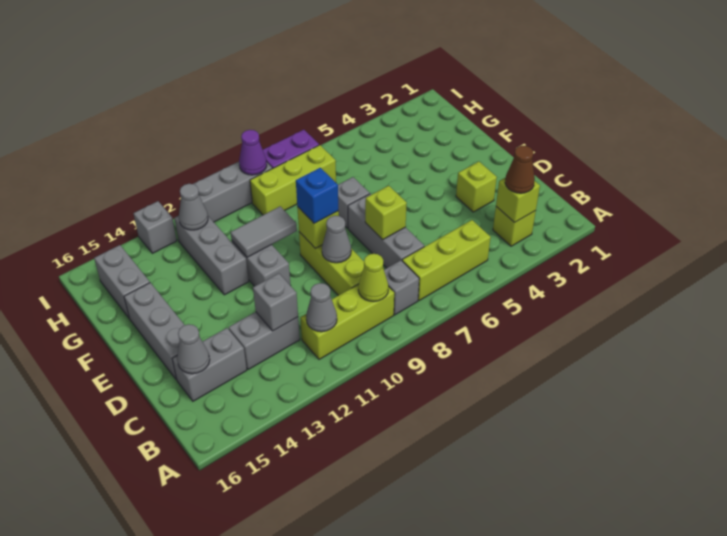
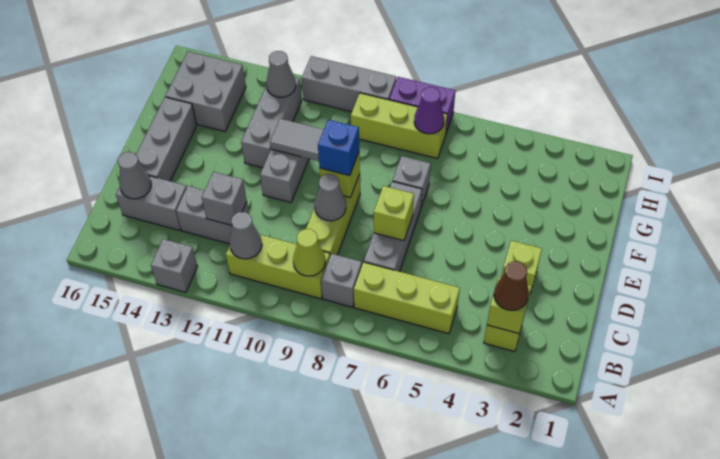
grey 1x2 brick [94,245,150,318] -> grey 2x2 brick [165,52,246,131]
purple 1x1 cone [239,130,267,175] -> purple 1x1 cone moved to [414,87,444,134]
grey 1x1 brick [134,201,177,253] -> grey 1x1 brick moved to [151,239,197,292]

